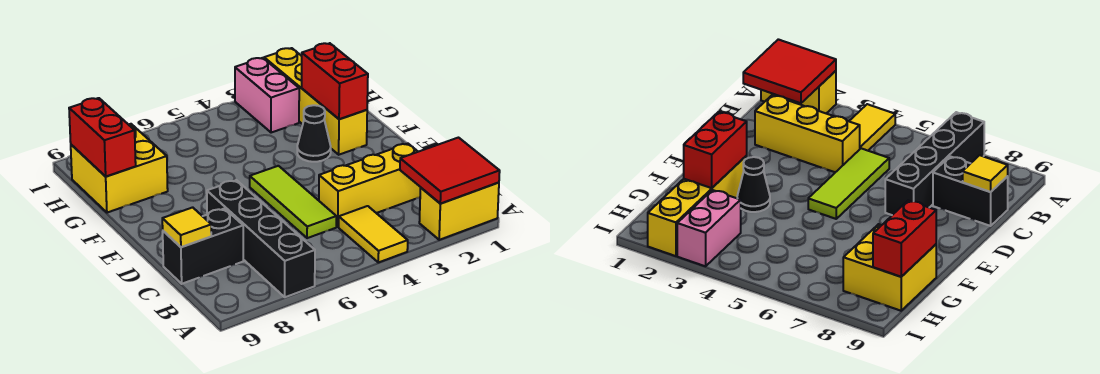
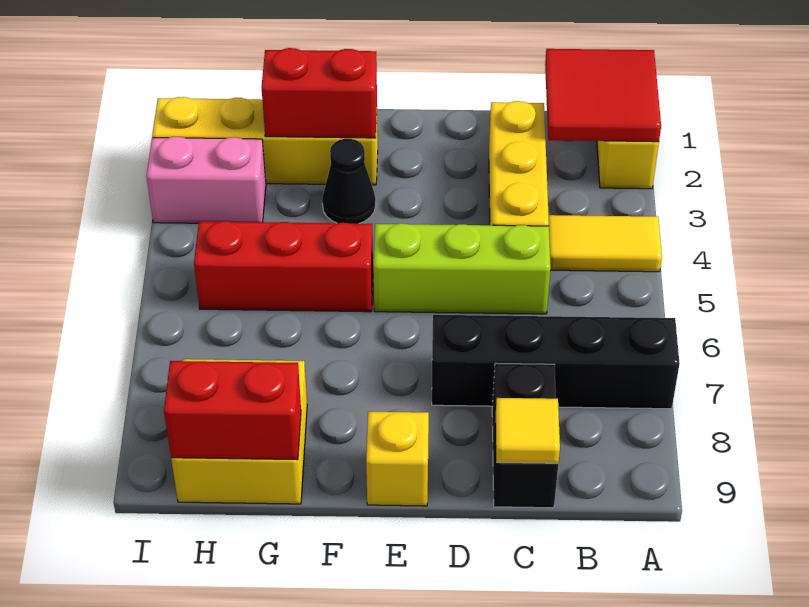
lime 1x3 tile [250,166,336,238] -> lime 1x3 brick [374,223,551,314]
none -> yellow 1x1 brick [366,412,429,506]
none -> red 1x3 brick [194,221,373,312]

